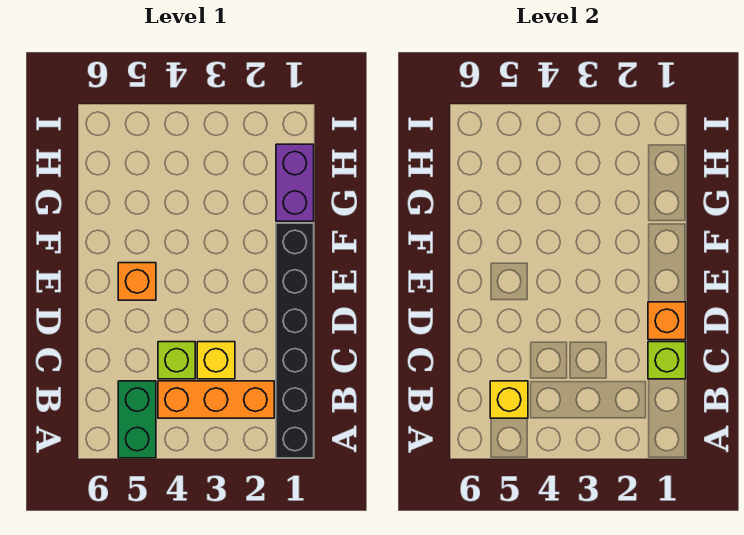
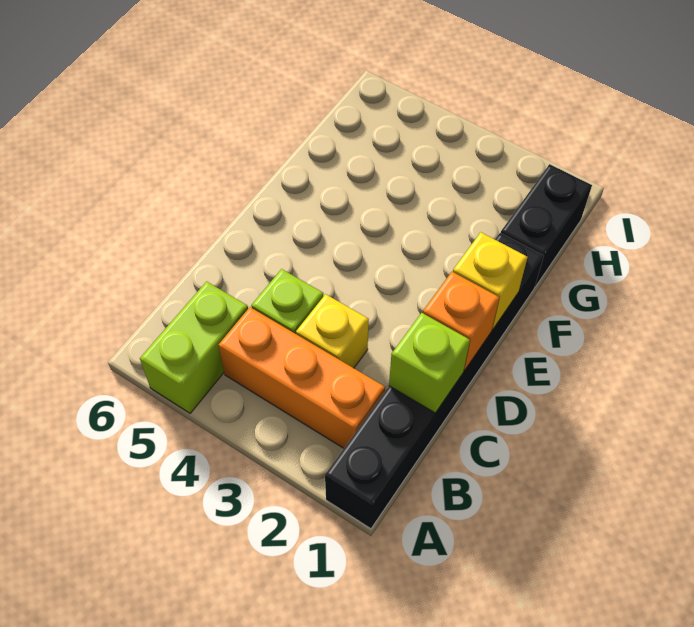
green 1x2 brick [118,381,156,458] -> lime 1x2 brick [140,282,248,413]
yellow 1x1 brick [490,381,528,418] -> yellow 1x1 brick moved to [453,232,527,330]
orange 1x1 brick [118,263,156,300] -> none
purple 1x2 brick [276,144,314,221] -> black 1x2 brick [501,164,592,287]

